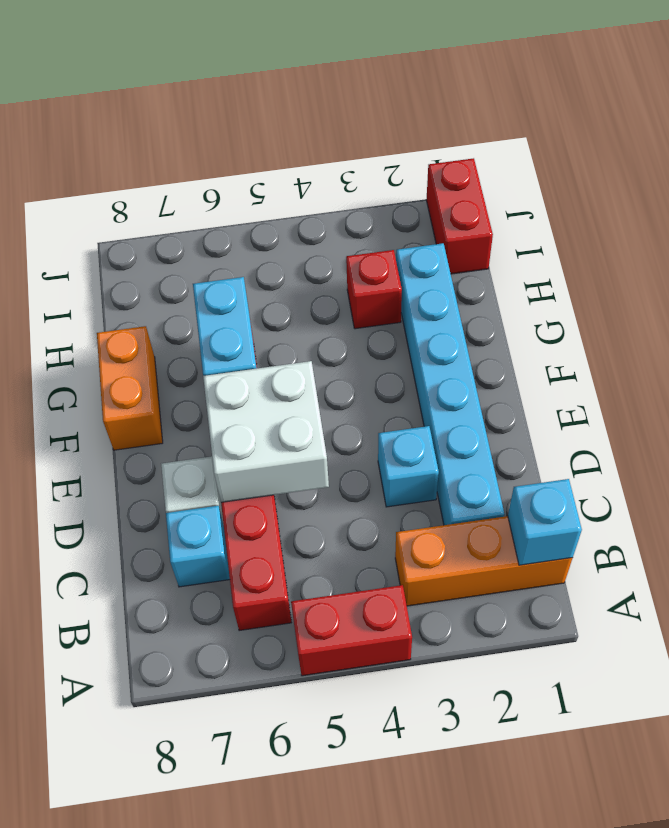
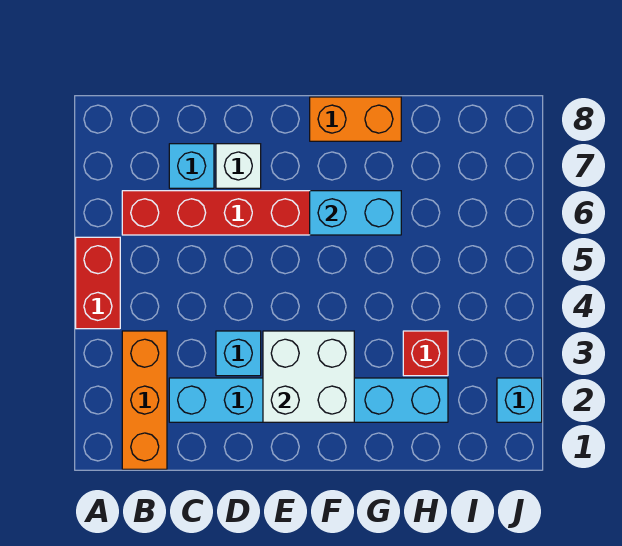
cyan 1x1 brick [508,479,582,565] -> cyan 1x1 brick moved to [497,378,542,422]
white 2x2 brick [203,361,329,502] -> white 2x2 brick moved to [263,331,354,422]
red 1x2 brick [426,158,493,274] -> none

